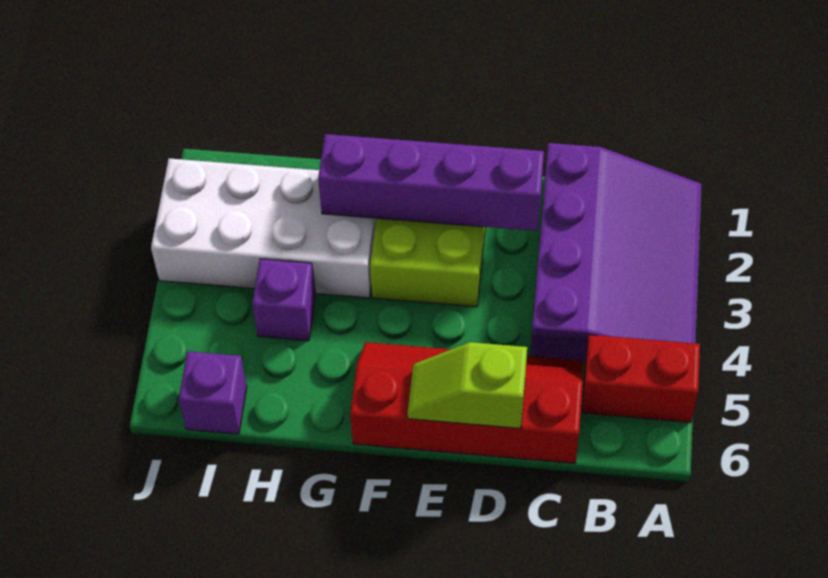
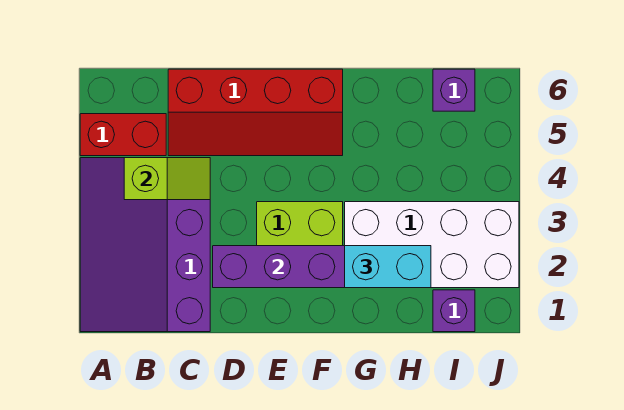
lime 1x2 slope [408,342,527,429] -> lime 1x2 slope moved to [124,158,210,200]
none -> cyan 1x2 brick [345,246,431,288]
purple 1x1 brick [252,259,316,341] -> purple 1x1 brick moved to [433,290,475,332]

